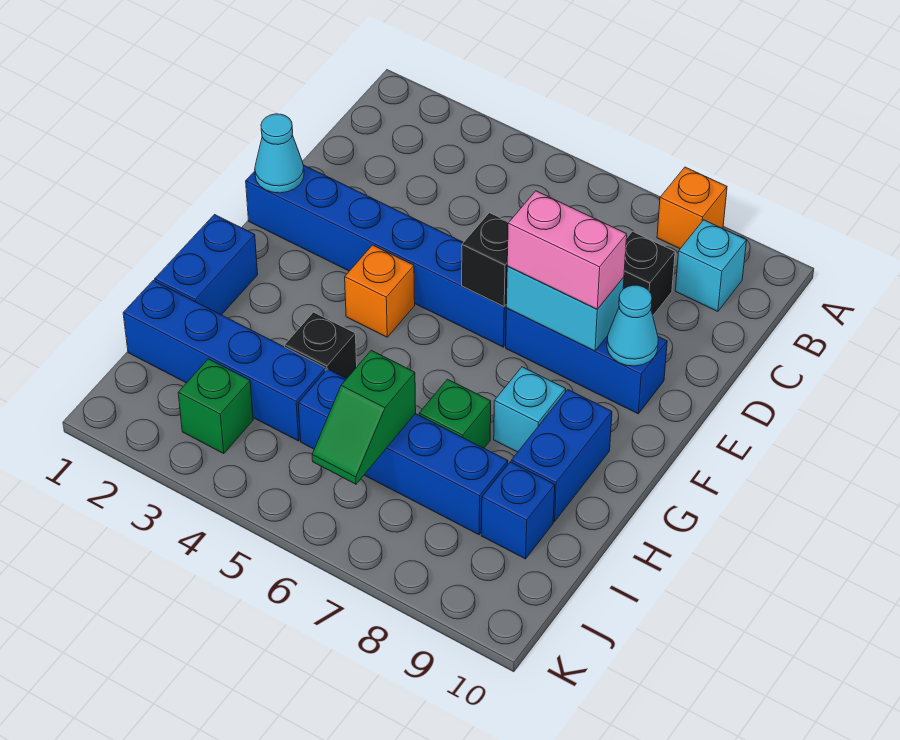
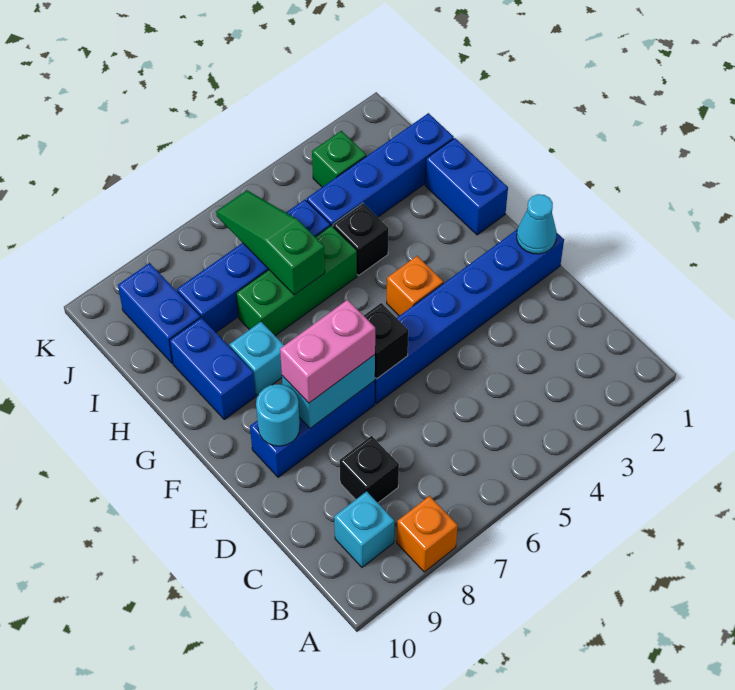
cyan 1x1 cone [607,285,658,366] -> cyan 1x1 round brick [256,384,300,446]
green 1x1 brick [419,379,491,448] -> green 1x3 brick [236,225,357,336]
green 1x2 slope [312,350,416,484] -> green 1x3 slope [216,190,325,295]
blue 1x1 brick [481,462,555,559] -> blue 1x2 brick [118,263,200,364]

